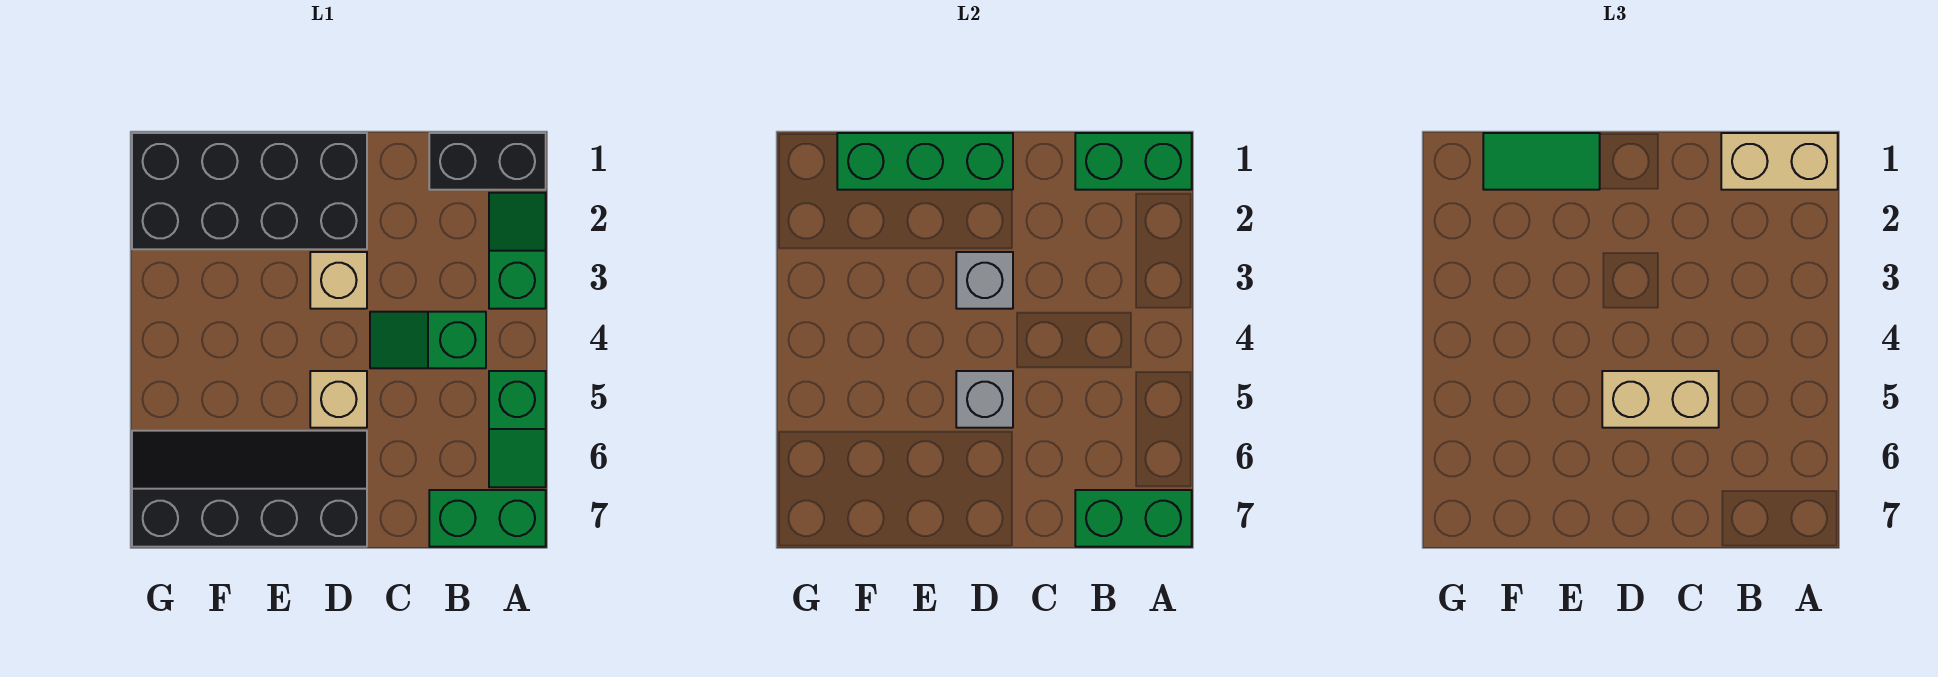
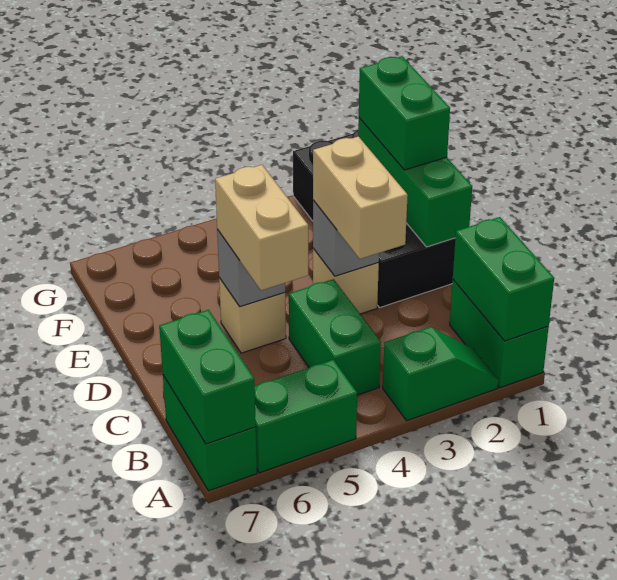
black 1x2 brick [429,133,546,190] -> green 1x2 brick [450,280,549,388]
tan 1x2 brick [1721,133,1838,190] -> tan 1x2 brick moved to [313,136,408,259]
green 1x2 slope [489,371,546,487] -> green 1x2 brick [255,360,357,473]
green 1x2 slope [370,312,486,368] -> green 1x2 brick [289,279,381,395]
black 2x4 slope [132,431,367,547] -> none
green 1x2 tile [1483,133,1600,190] -> green 1x2 brick [359,56,450,170]

